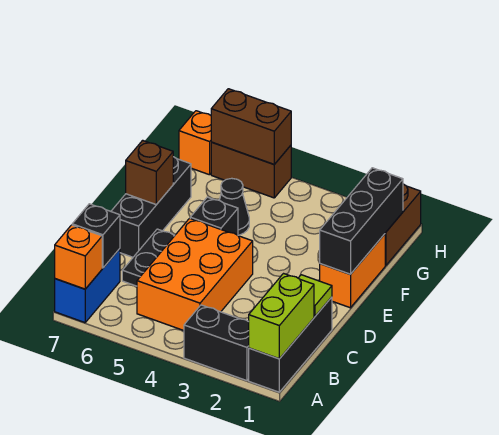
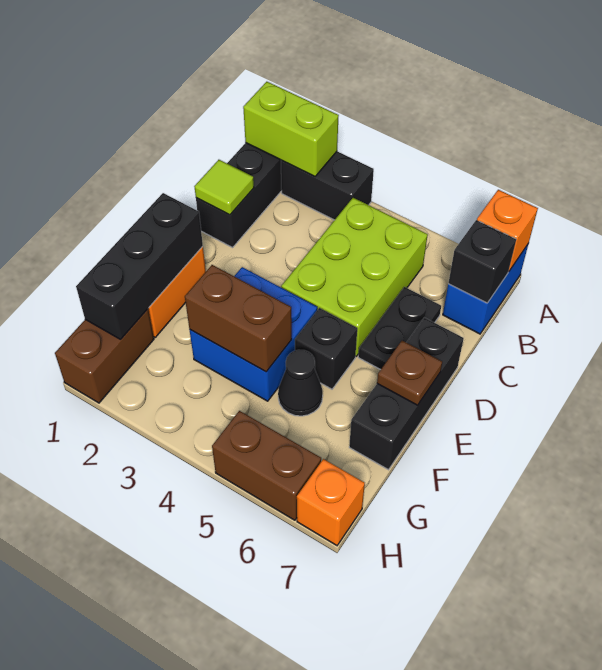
lime 1x2 brick [249,274,314,359] -> lime 1x2 brick turned to [243,82,339,177]
orange 2x3 brick [137,218,253,331] -> lime 2x3 brick [281,198,428,356]
none -> blue 2x2 brick [190,267,317,401]
brown 1x1 brick [126,140,173,205] -> brown 1x1 plate [377,341,442,405]
brown 1x2 brick [211,89,291,164] -> brown 1x2 brick moved to [185,265,292,372]

